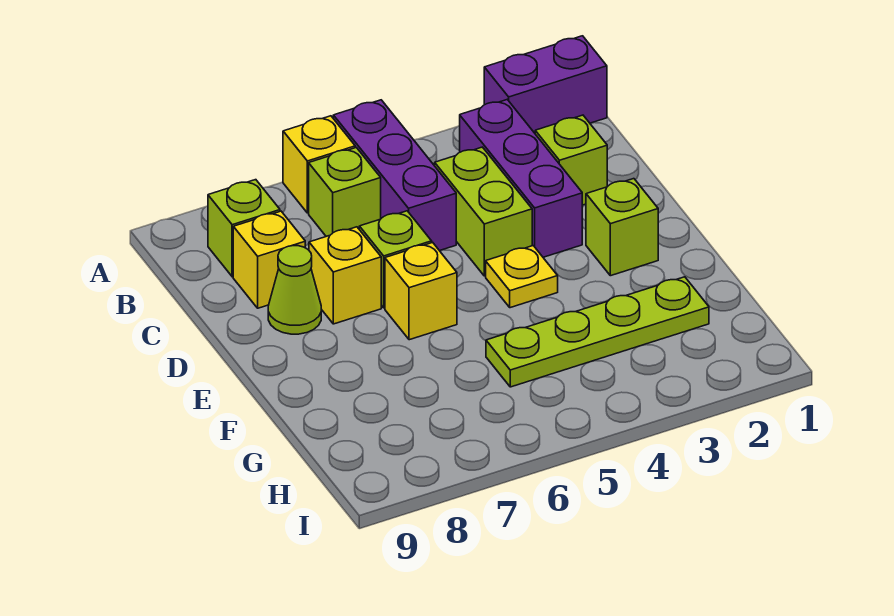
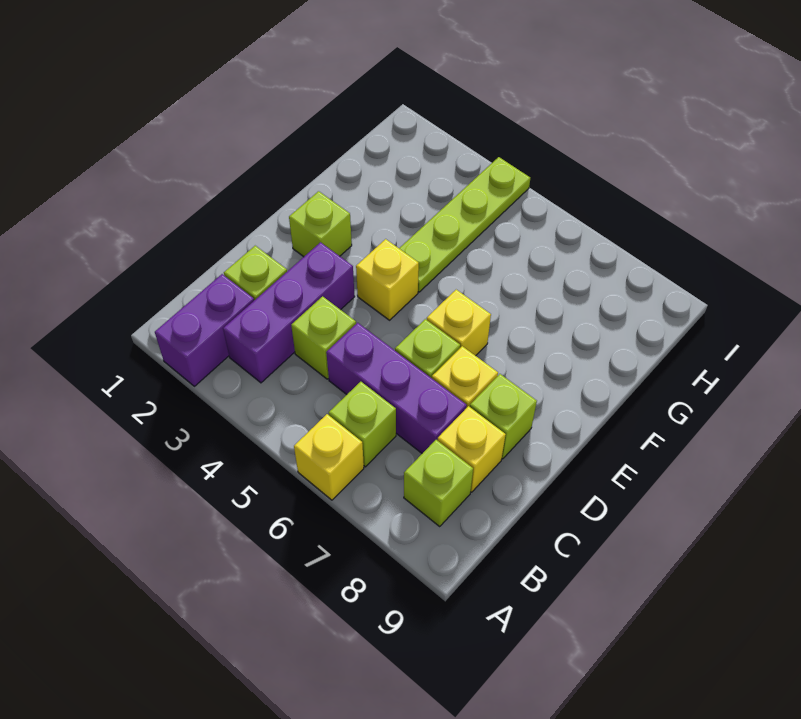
purple 1x2 brick [484,36,607,133] -> purple 1x2 brick turned to [155,274,254,386]
purple 1x3 brick [333,100,456,251] -> purple 1x3 brick turned to [326,323,467,453]
lime 1x2 brick [435,147,532,276] -> lime 1x1 brick [291,296,356,379]
lime 1x1 cone [268,246,321,334] -> lime 1x1 brick [470,374,537,459]
yellow 1x1 plate [486,246,558,308] -> yellow 1x1 brick [356,239,419,320]
lime 1x4 plate [486,277,709,387] -> lime 1x4 plate turned to [399,157,530,292]

